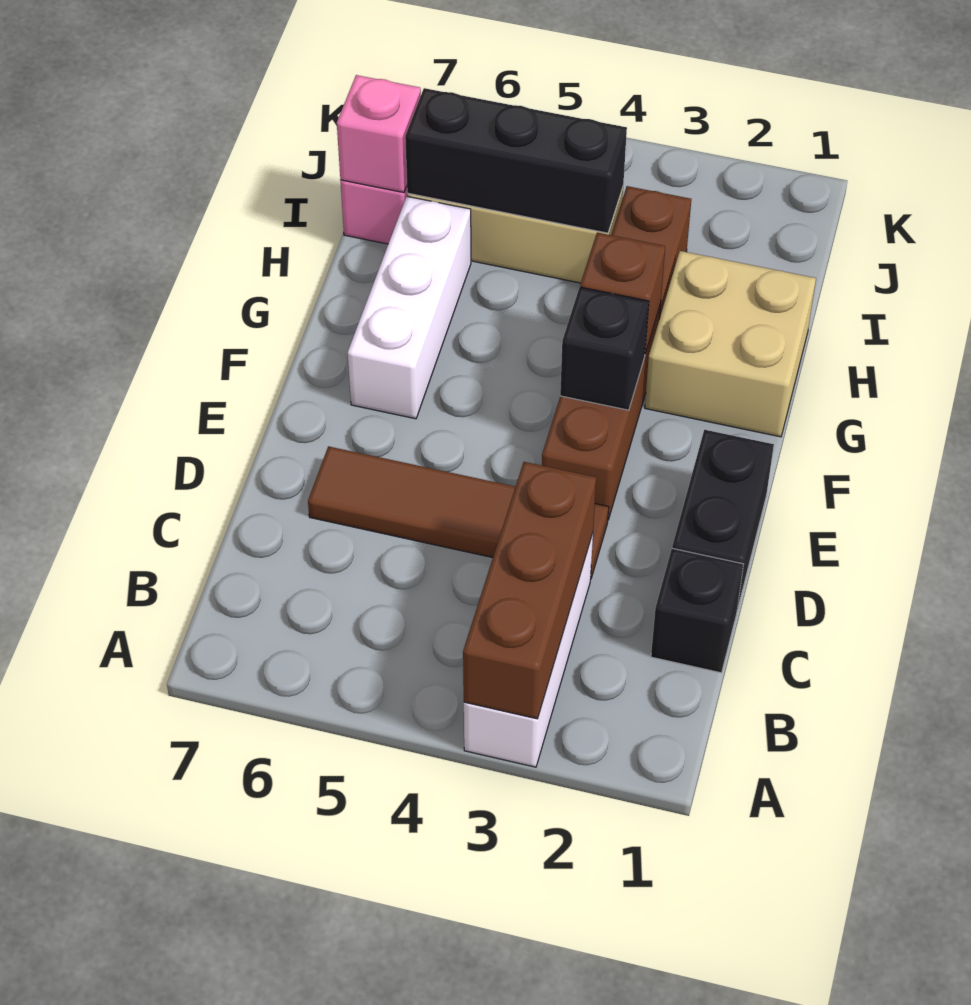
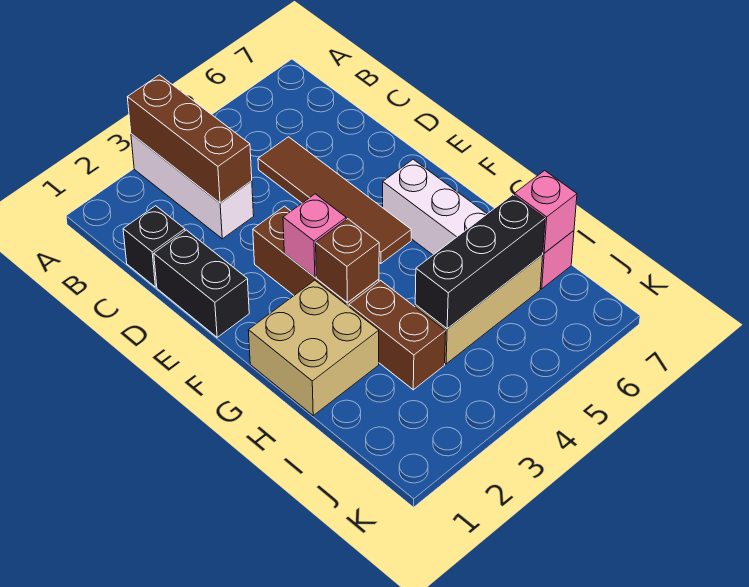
brown 1x4 tile [308,446,609,578] -> brown 1x4 tile turned to [258,137,411,264]
black 1x1 brick [560,287,649,410] -> pink 1x1 brick [283,194,346,277]

